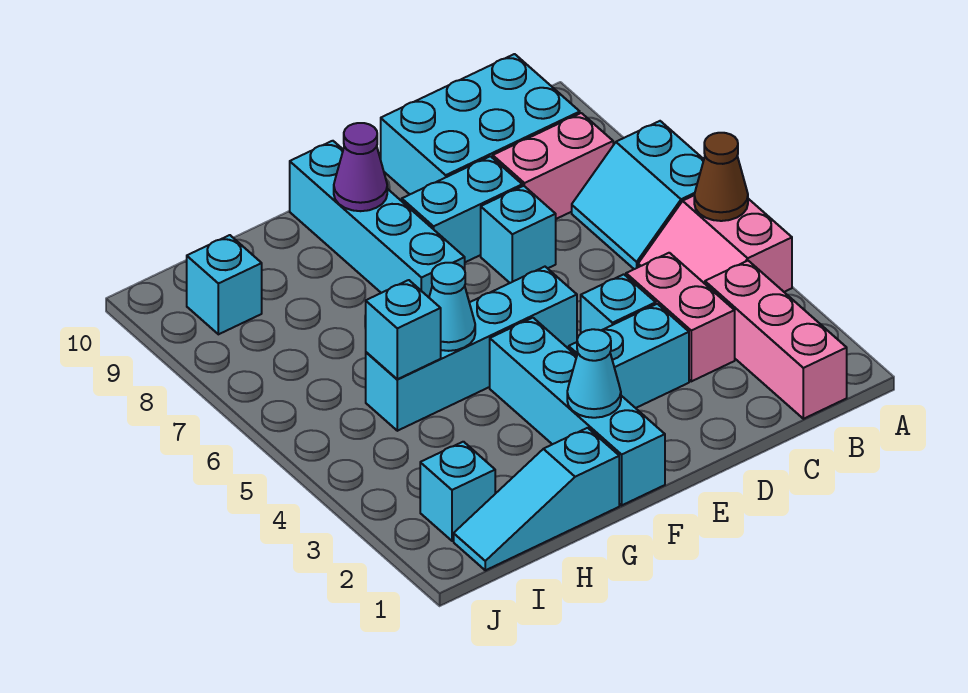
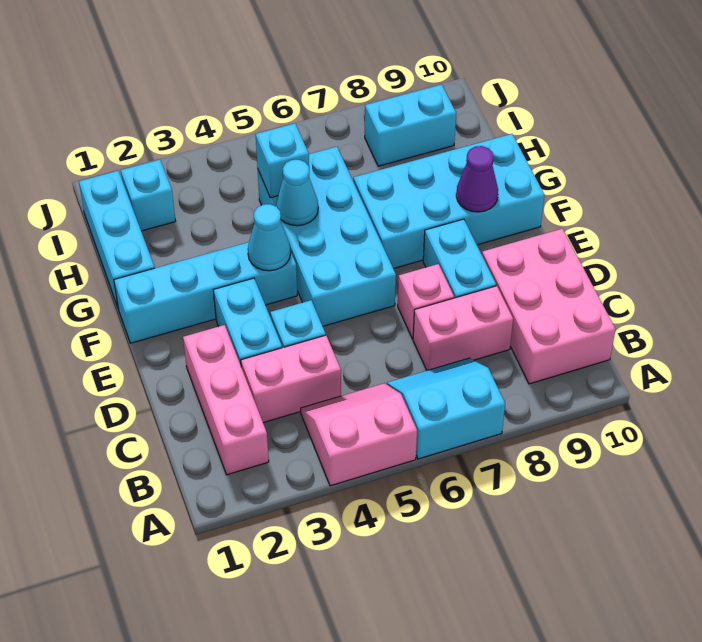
brown 1x1 cone [694,133,748,221] -> none
pink 1x3 brick [705,261,847,419] -> pink 1x3 brick turned to [183,325,269,475]
pink 1x2 brick [493,113,613,219] -> pink 1x2 brick turned to [413,286,513,370]
cyan 2x3 brick [381,54,580,194] -> pink 2x3 brick [482,229,616,384]
cyan 1x1 brick [481,186,556,283] -> pink 1x1 brick [398,264,454,339]
cyan 1x4 brick [366,267,577,431] -> cyan 2x4 brick [258,147,396,326]
cyan 1x1 cone [567,329,621,418] -> cyan 1x1 cone moved to [248,204,291,271]
cyan 1x4 brick [290,141,465,297] -> cyan 2x4 brick [353,134,544,269]
cyan 1x3 slope [454,428,619,570] -> cyan 1x3 brick [79,171,155,307]
cyan 1x1 brick [187,235,262,334] -> cyan 1x2 brick [365,85,456,166]

